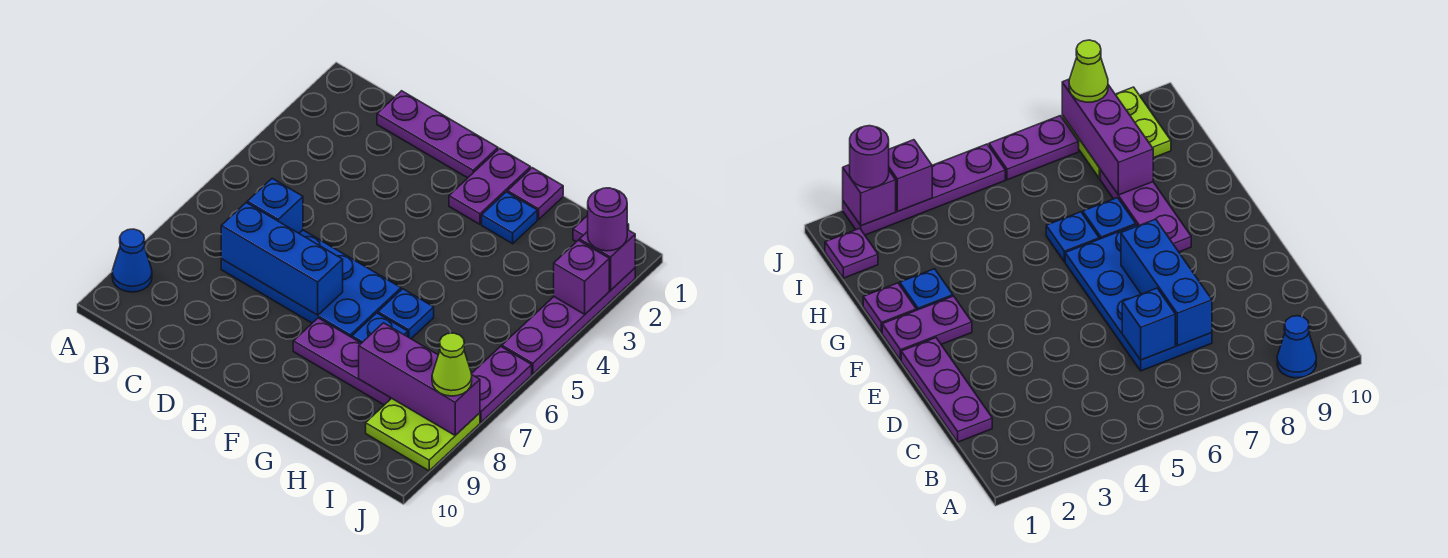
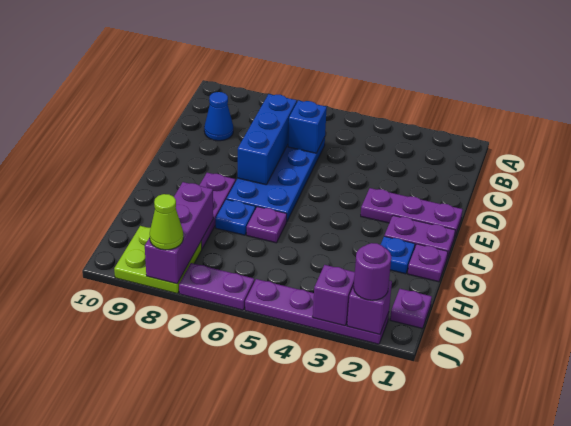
blue 1x1 cone [112,229,152,292] -> blue 1x1 cone moved to [204,92,233,141]
purple 1x3 plate [377,91,498,178] -> purple 1x3 plate turned to [361,188,463,238]
blue 1x1 plate [378,289,434,339] -> purple 1x1 plate [247,207,287,243]

